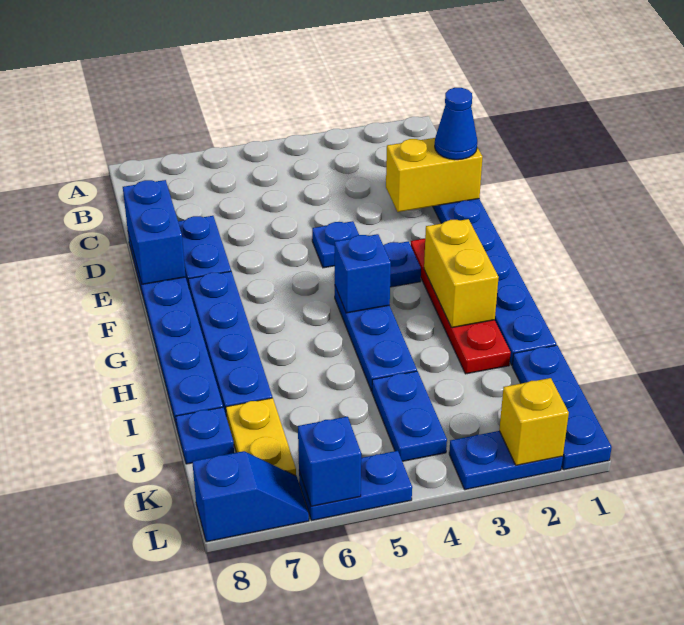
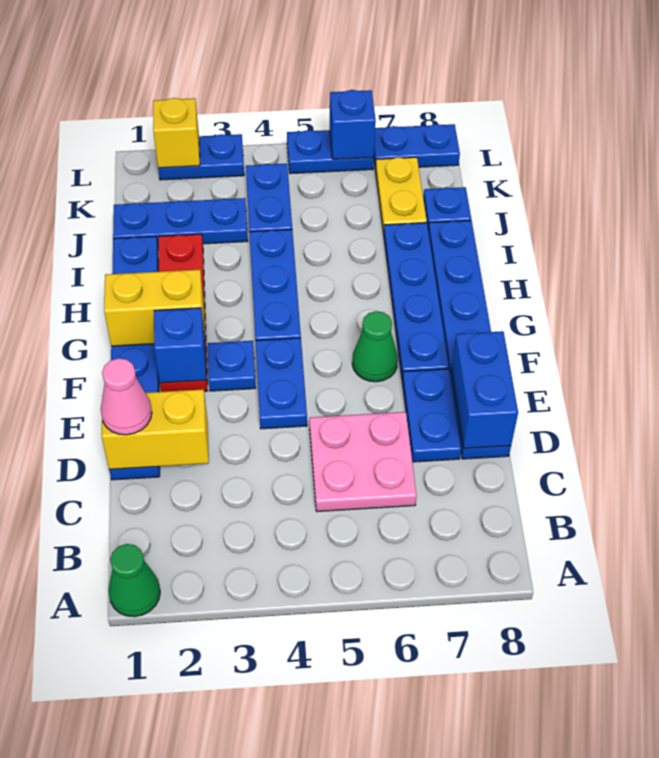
none -> green 1x1 cone [108,544,160,617]
none -> pink 2x2 plate [310,412,417,512]
blue 1x1 cone [435,88,477,160] -> pink 1x1 cone [101,358,152,435]
blue 1x1 plate [312,221,359,268] -> blue 1x2 plate [255,338,307,429]
none -> green 1x1 cone [352,311,398,382]
yellow 1x2 brick [424,219,499,328] -> yellow 1x2 brick turned to [104,270,205,346]
blue 1x1 brick [335,234,391,313] -> blue 1x1 brick moved to [154,308,206,383]
blue 1x3 plate [512,345,612,470] -> blue 1x3 plate turned to [113,198,248,246]
blue 1x2 slope [192,451,309,542] -> blue 1x2 plate [374,124,460,169]

